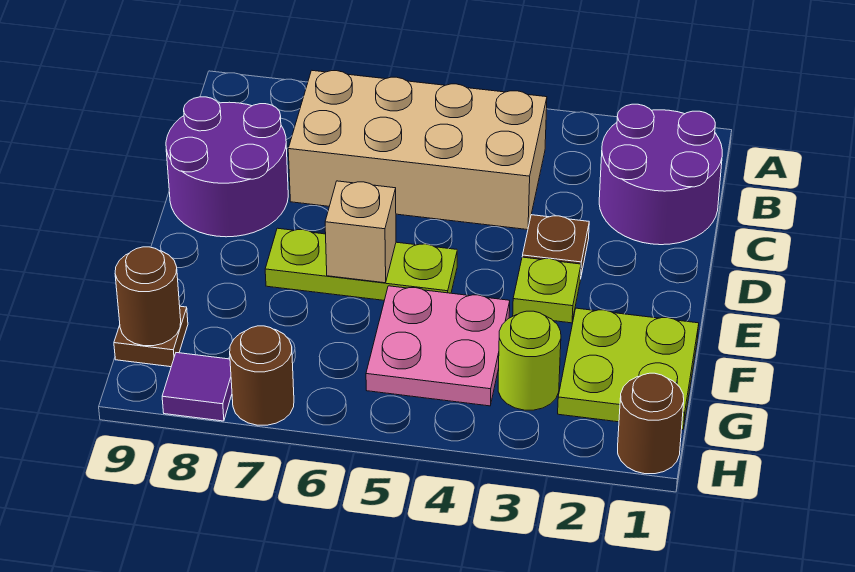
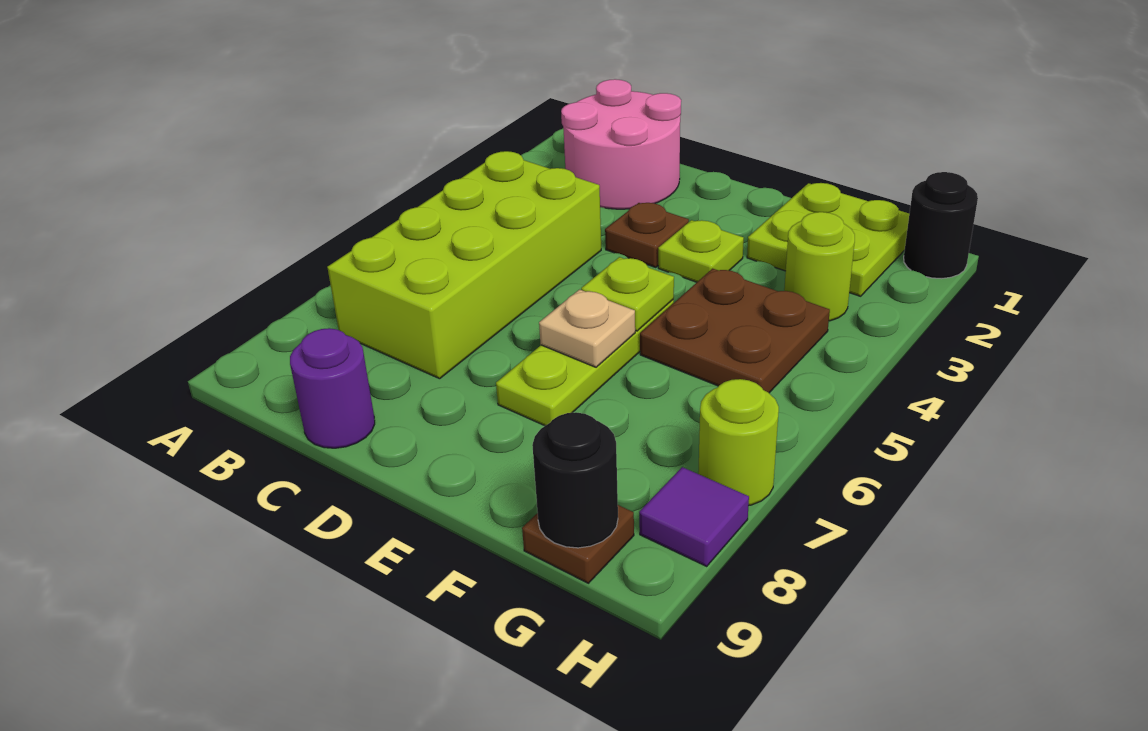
purple 2x2 round brick [599,104,722,245] -> pink 2x2 round brick [561,79,681,209]
tan 2x4 brick [288,71,547,230] -> lime 2x4 brick [327,151,601,379]
purple 2x2 round brick [166,97,288,237] -> purple 1x1 round brick [290,328,375,448]
none -> lime 1x1 plate [581,257,674,331]
tan 1x1 brick [325,181,396,283] -> tan 1x1 plate [539,290,635,367]
pink 2x2 plate [366,286,510,406] -> brown 2x2 plate [640,269,830,393]
brown 1x1 round brick [115,247,181,346] -> black 1x1 round brick [532,412,618,548]
brown 1x1 round brick [618,373,684,474] -> black 1x1 round brick [904,172,978,279]
brown 1x1 round brick [230,326,294,425] -> lime 1x1 round brick [698,379,779,505]

